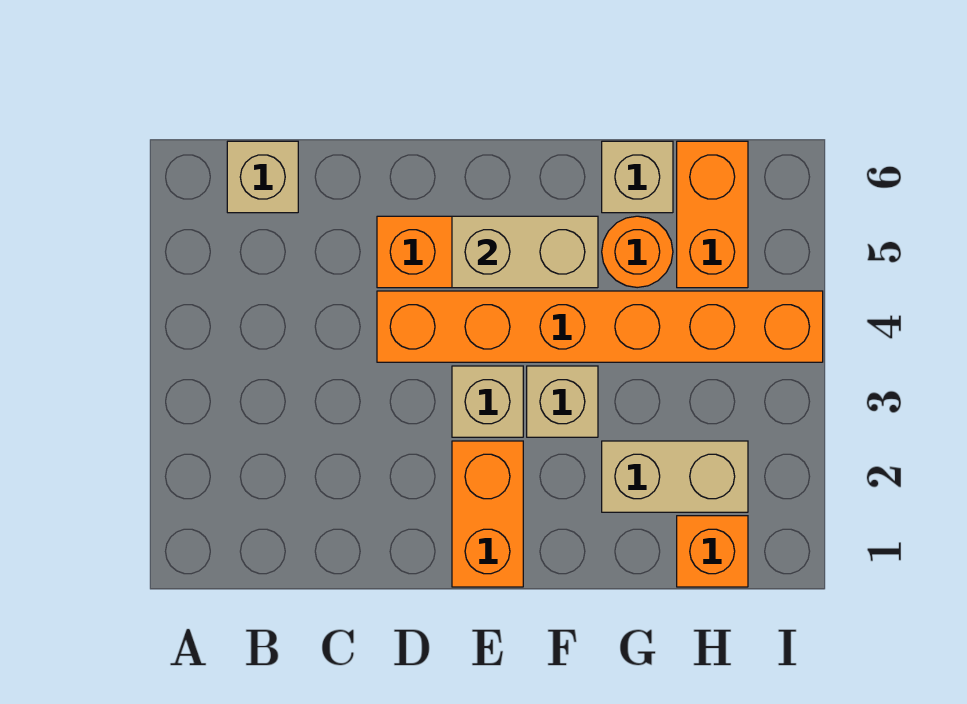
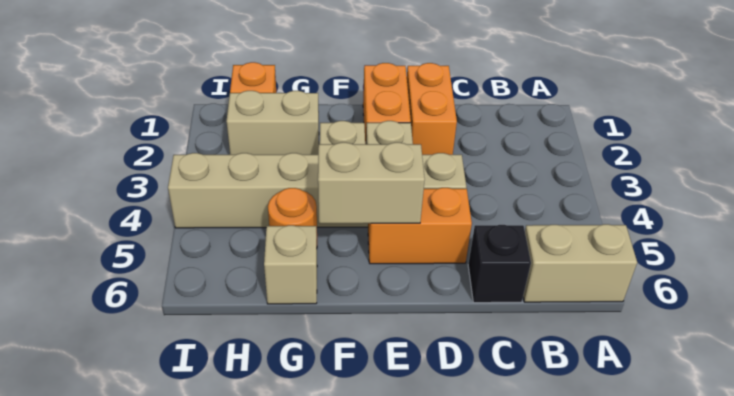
tan 1x1 brick [227,141,298,213] -> tan 1x2 brick [523,224,637,302]
none -> black 1x1 brick [468,225,531,303]
orange 1x6 brick [377,291,823,362] -> tan 1x6 brick [168,153,466,228]
orange 1x2 brick [677,141,748,288] -> orange 1x2 brick moved to [407,63,457,155]

